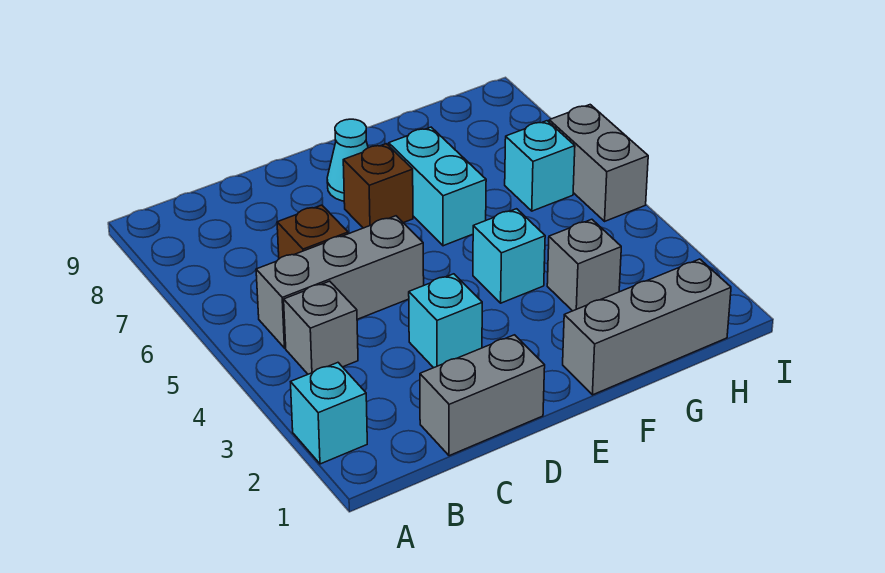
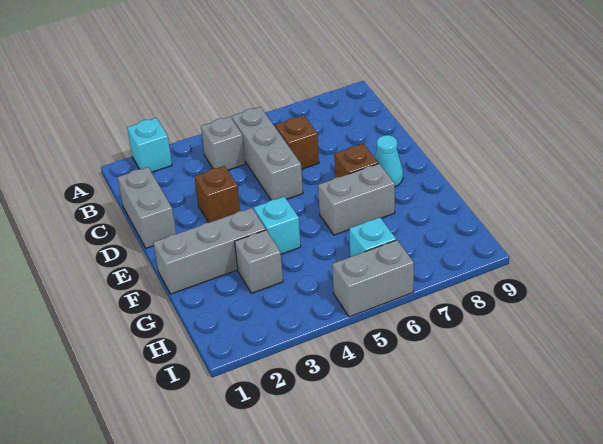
cyan 1x1 brick [409,274,482,368] -> brown 1x1 brick [194,166,240,223]
grey 1x3 brick [563,259,731,395] -> grey 1x3 brick turned to [153,208,266,294]
cyan 1x2 brick [389,127,486,246] -> grey 1x2 brick [318,164,395,235]

